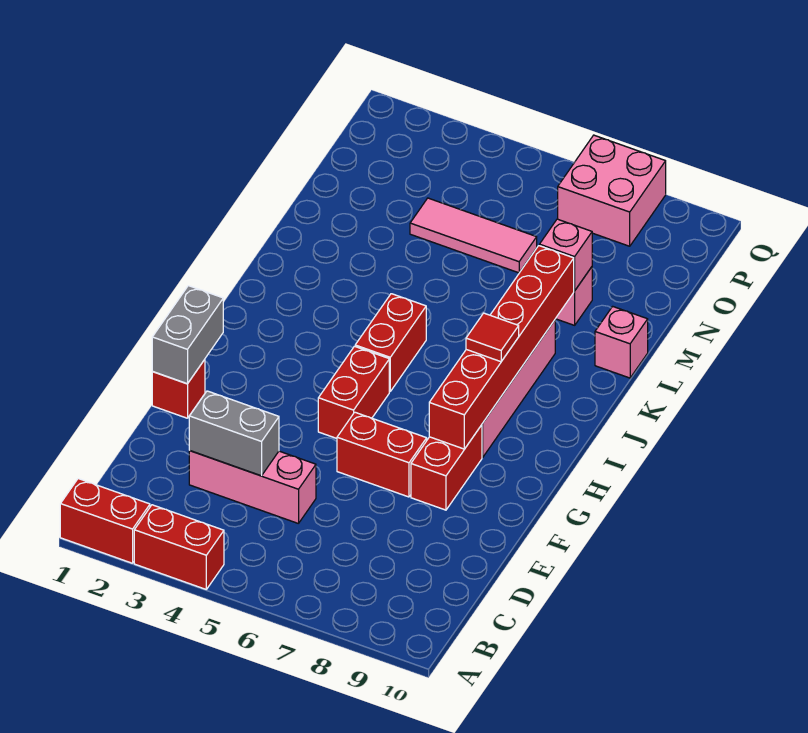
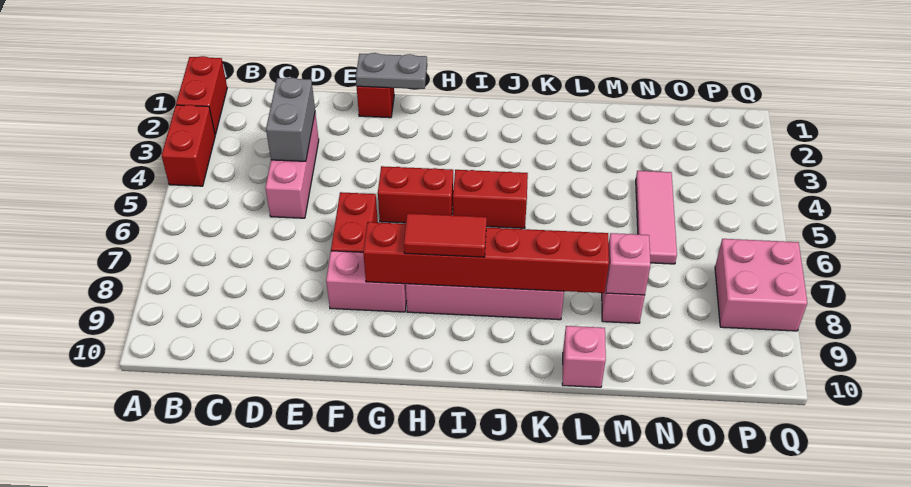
grey 1x2 brick [152,286,223,384] -> grey 1x2 plate [356,53,427,89]
red 1x2 brick [411,425,482,510] -> pink 1x2 brick [326,251,407,312]
red 1x1 tile [466,313,519,362] -> red 1x2 tile [404,213,487,257]

